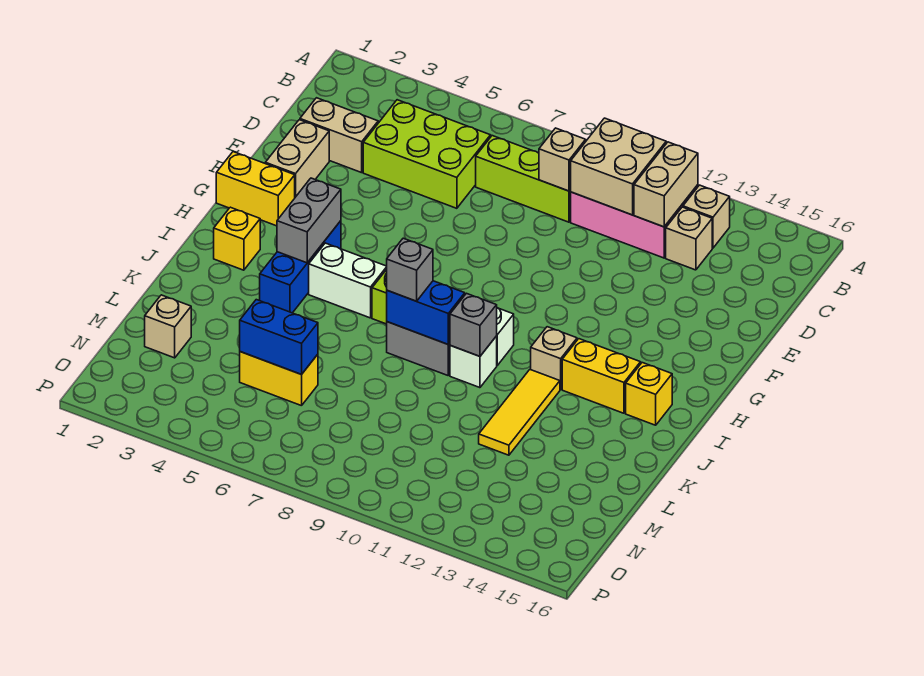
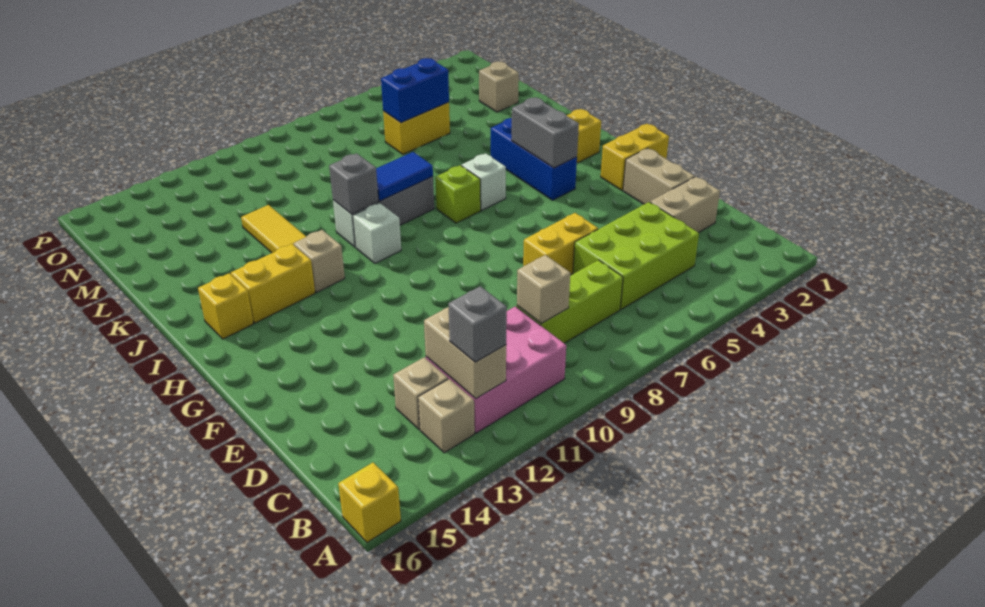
none -> yellow 1x1 brick [338,463,401,542]
tan 2x2 brick [571,118,666,215] -> none
none -> yellow 1x2 brick [523,213,598,275]
white 1x2 brick [309,243,387,318] -> white 1x1 brick [461,153,506,210]
blue 1x2 brick [387,281,465,344] -> blue 1x2 tile [376,152,433,201]
grey 1x1 brick [387,238,433,301] -> grey 1x1 brick moved to [448,286,507,362]

